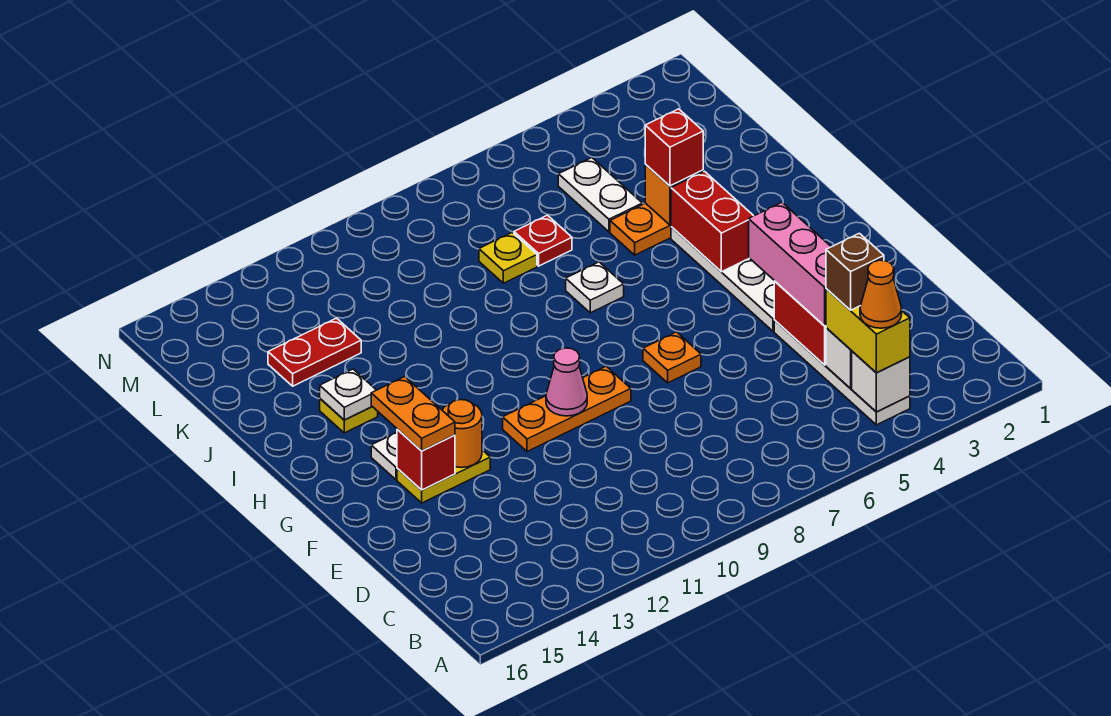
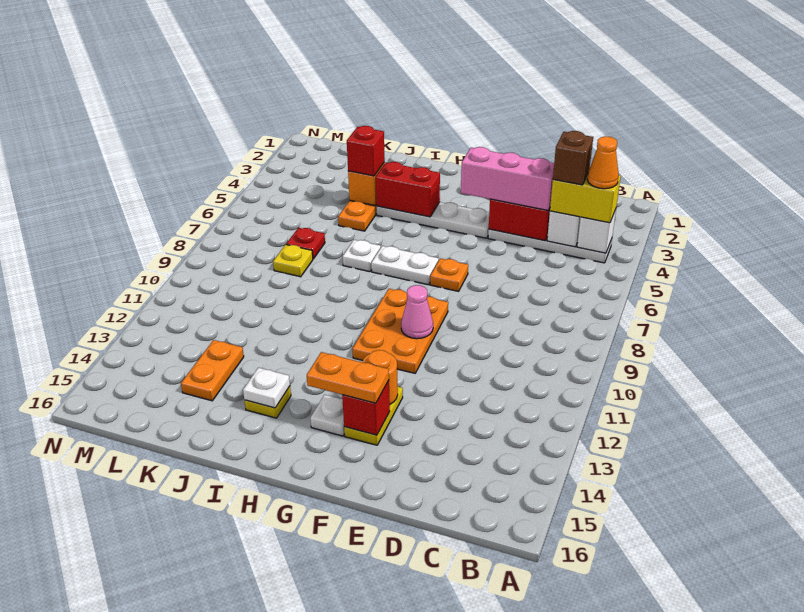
orange 1x3 plate [503,366,631,452] -> orange 2x3 plate [352,289,448,373]
white 1x2 plate [558,158,642,232] -> white 1x2 plate moved to [371,246,439,285]
red 1x2 plate [268,318,361,386] -> orange 1x2 plate [181,340,244,401]

